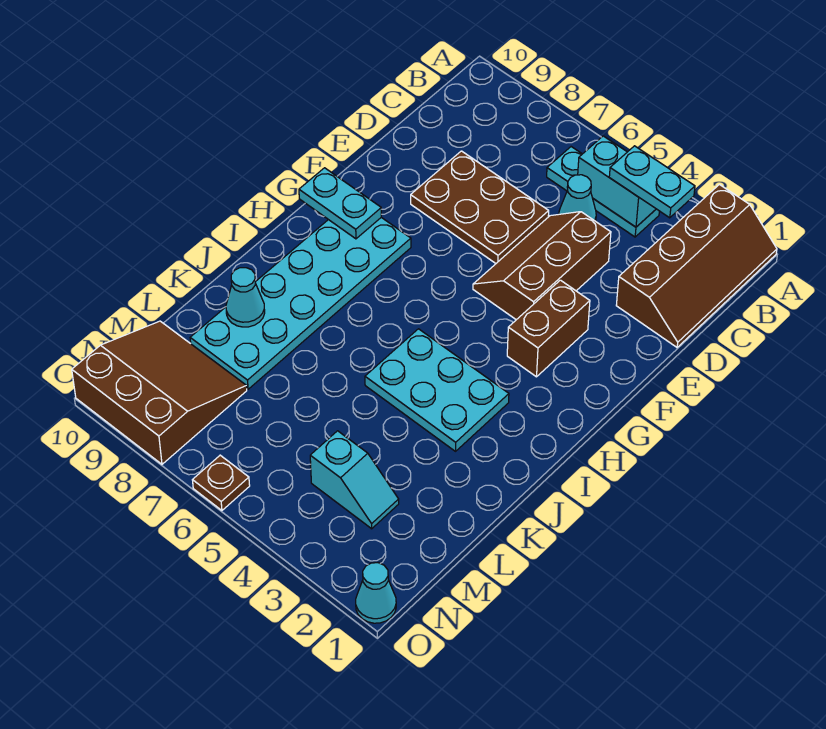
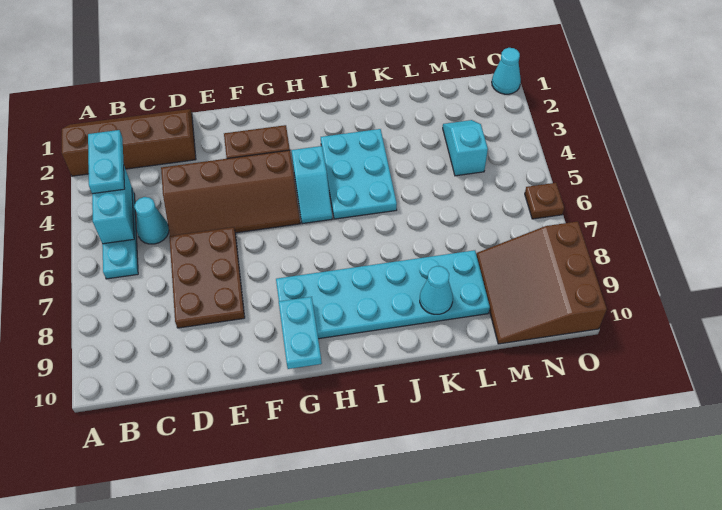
brown 2x3 slope [473,212,611,320] -> brown 2x4 slope [161,150,300,236]
none -> cyan 1x2 slope [292,146,332,224]

